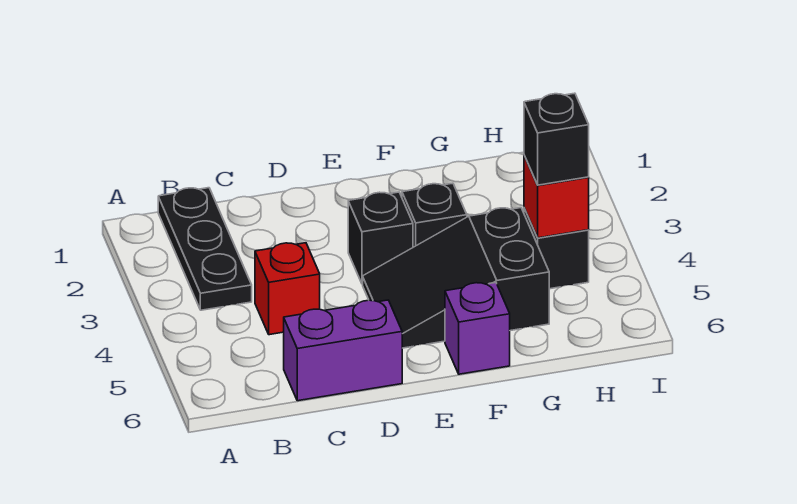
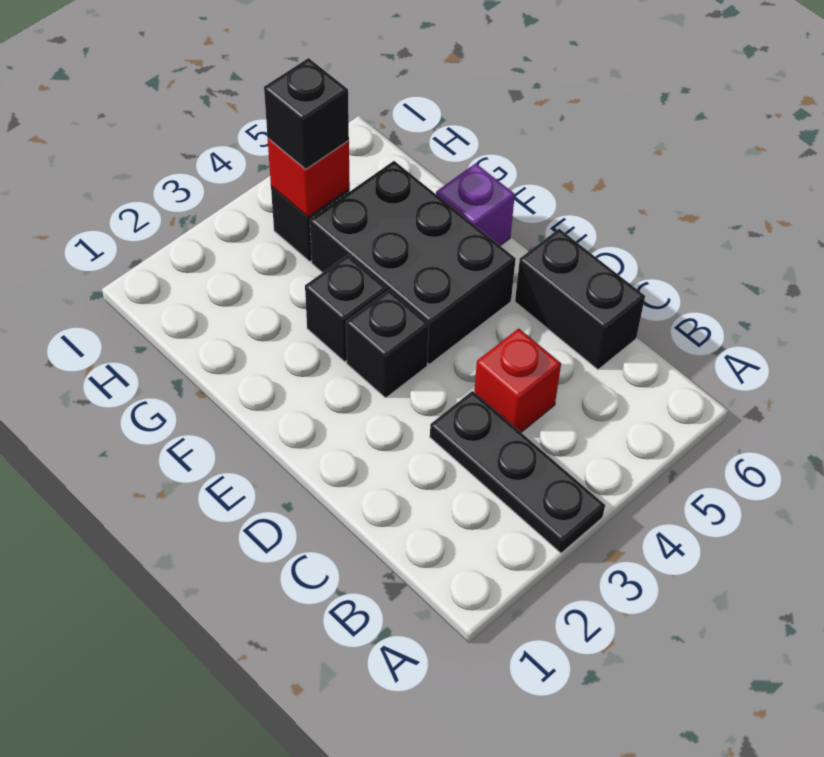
black 1x3 plate [158,188,252,310] -> black 1x3 plate turned to [430,391,605,553]
purple 1x2 brick [284,300,402,401] -> black 1x2 brick [515,229,645,370]
black 2x3 slope [363,208,549,348] -> black 2x3 brick [310,161,516,364]

